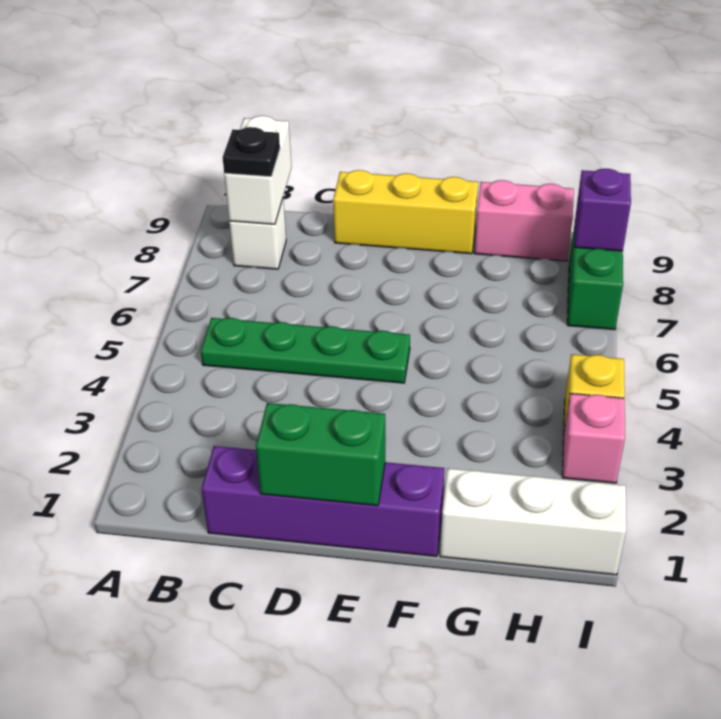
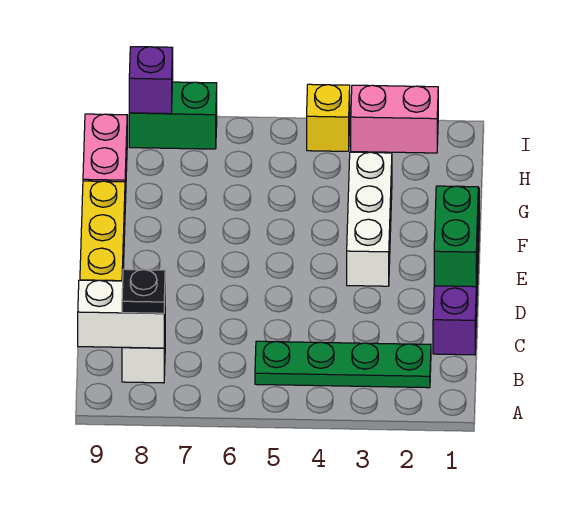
green 1x4 plate [201,318,410,383] -> green 1x4 plate turned to [255,341,431,388]
white 1x3 brick [440,468,626,575] -> white 1x3 brick moved to [347,152,392,286]
pink 1x1 brick [562,394,625,483] -> pink 1x2 brick [351,85,438,153]

